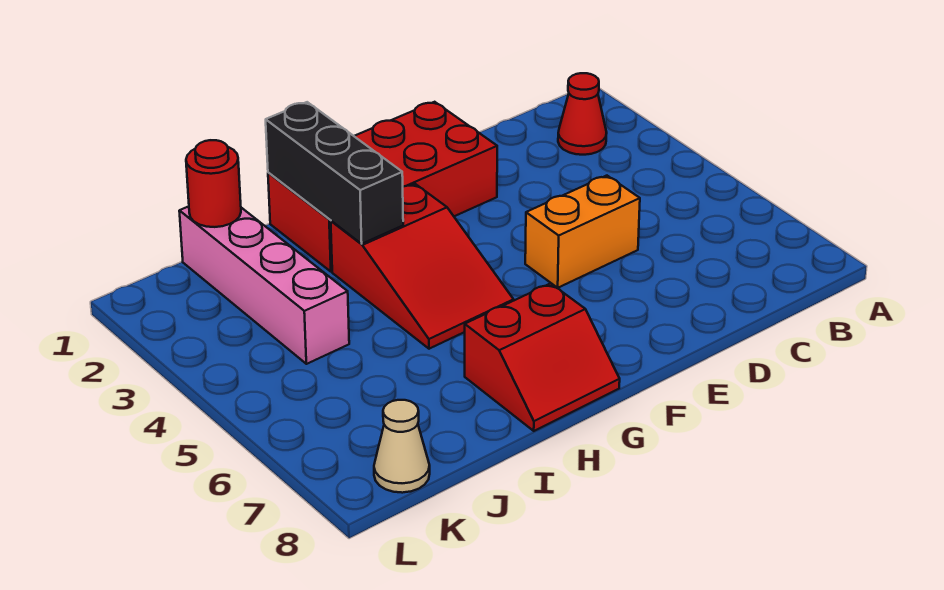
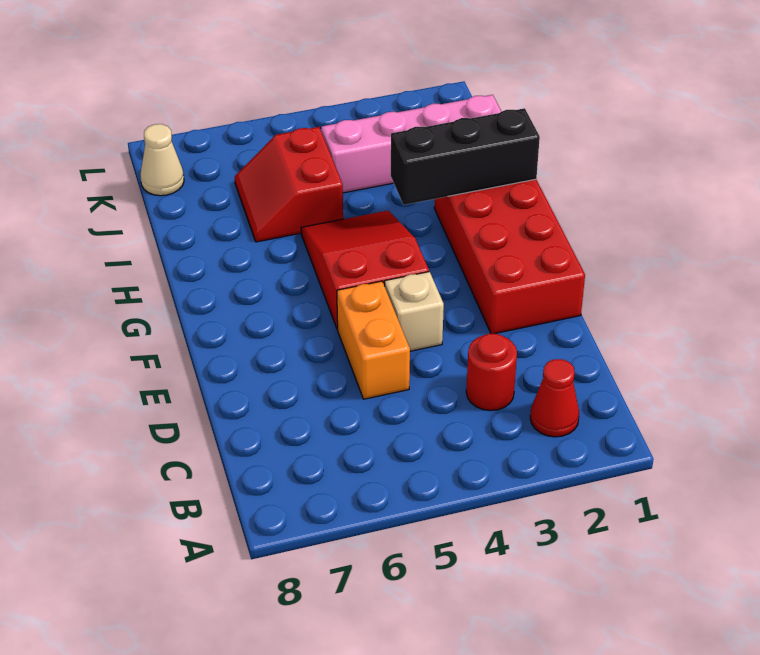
none -> tan 1x1 brick [385,272,444,351]
red 2x3 slope [331,184,514,349] -> red 2x3 slope turned to [301,210,429,330]
red 2x2 slope [465,283,620,431] -> red 2x2 slope moved to [235,127,343,242]
red 1x1 round brick [186,140,241,227] -> red 1x1 round brick moved to [466,334,517,411]

